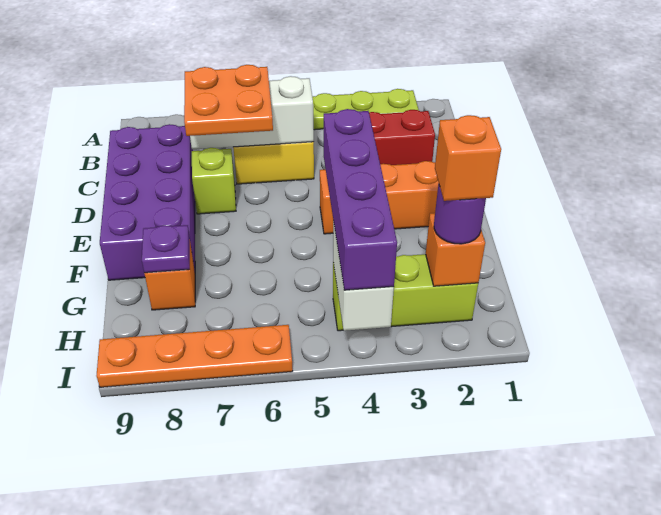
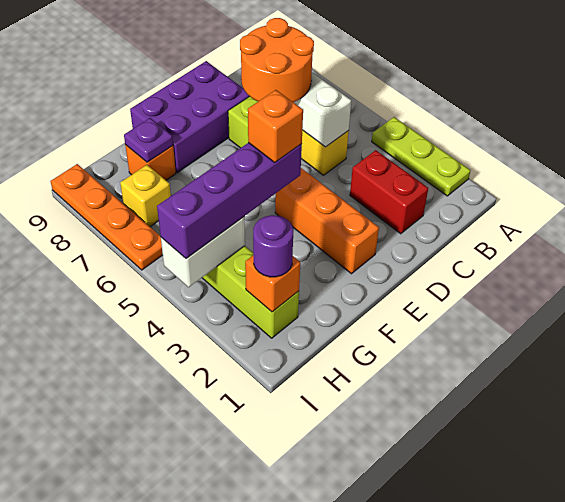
orange 2x2 plate [184,65,273,136] -> orange 2x2 round brick [240,18,314,102]
purple 2x4 brick [100,124,195,280] -> purple 2x3 brick [130,61,249,173]
orange 1x1 brick [435,115,501,201] -> orange 1x1 brick moved to [248,90,303,162]
none -> yellow 1x1 brick [120,165,171,227]

